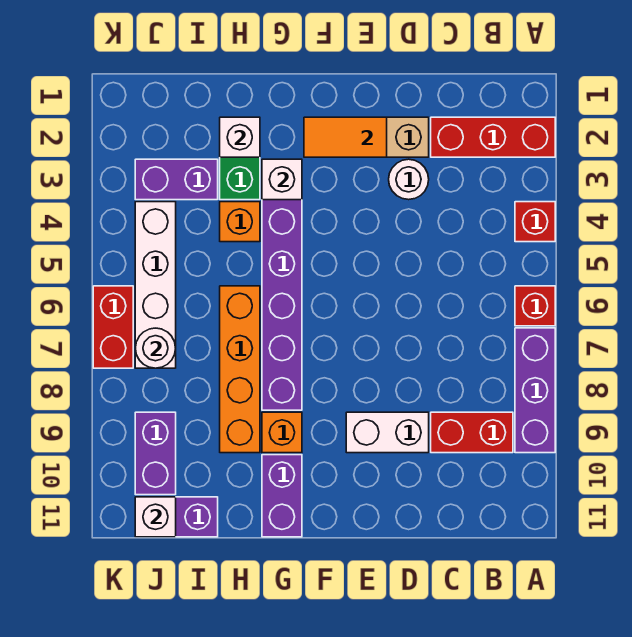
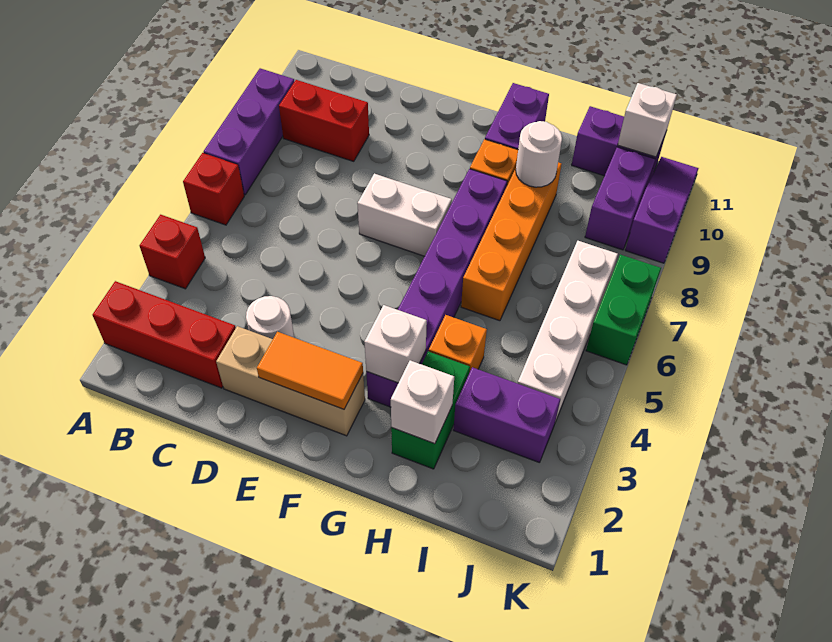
white 1x2 brick [346,412,429,453] -> white 1x2 brick moved to [357,173,452,256]
white 1x1 round brick [135,328,176,368] -> white 1x1 round brick moved to [516,121,562,187]
red 1x2 brick [93,286,133,368] -> green 1x2 brick [586,255,661,365]
none -> purple 1x3 slope [625,157,699,263]

